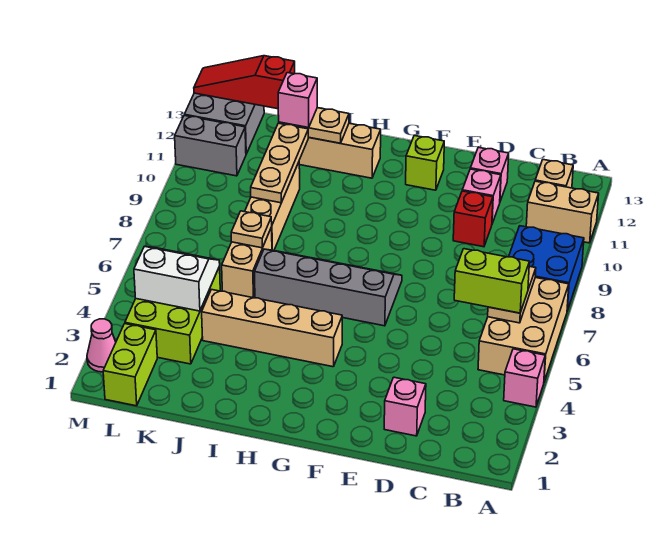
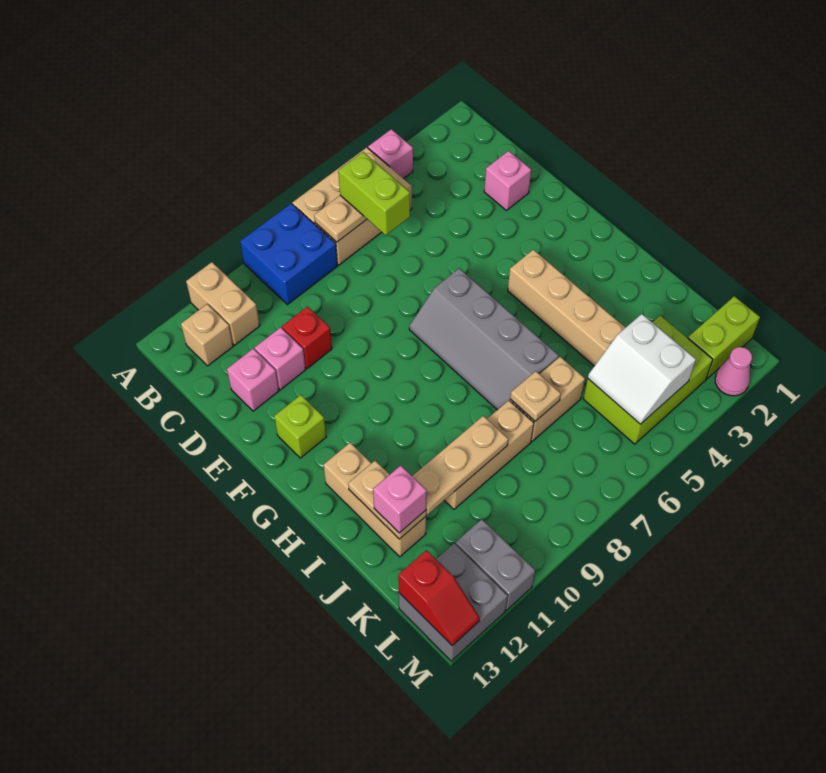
red 1x3 slope [194,56,295,109] -> red 1x2 slope [398,550,480,646]

